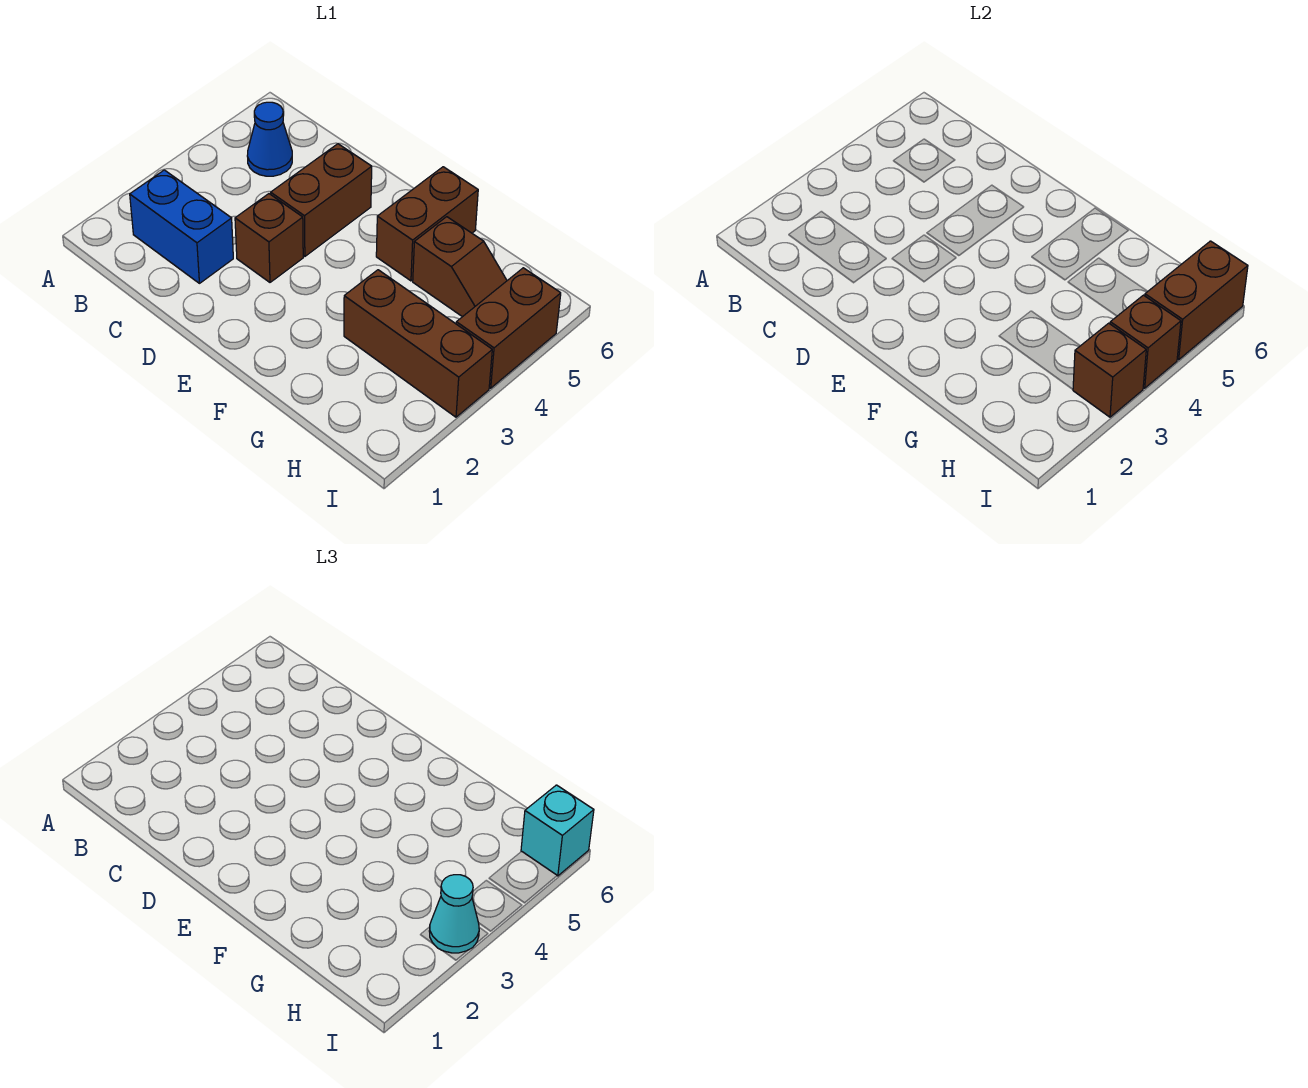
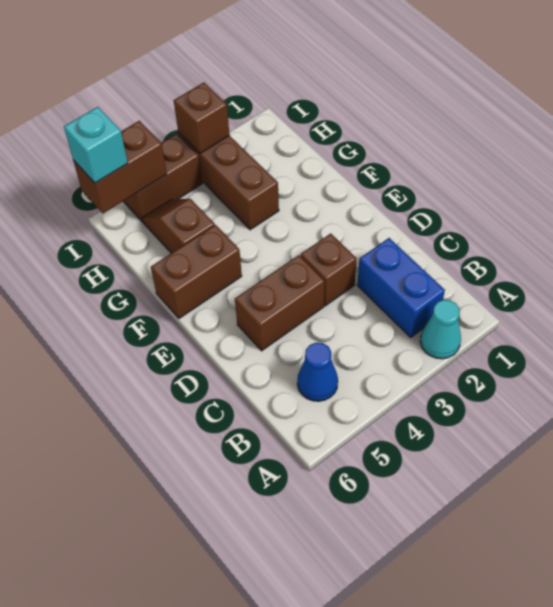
cyan 1x1 cone [429,875,479,953] -> cyan 1x1 cone moved to [420,300,461,359]
brown 1x1 brick [1110,295,1181,388] -> none

